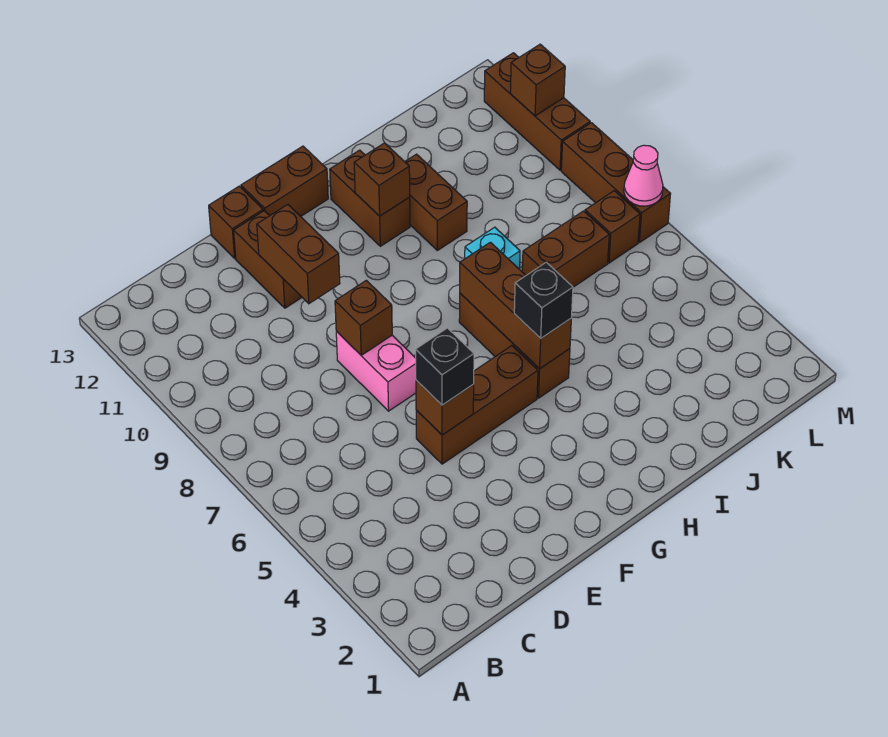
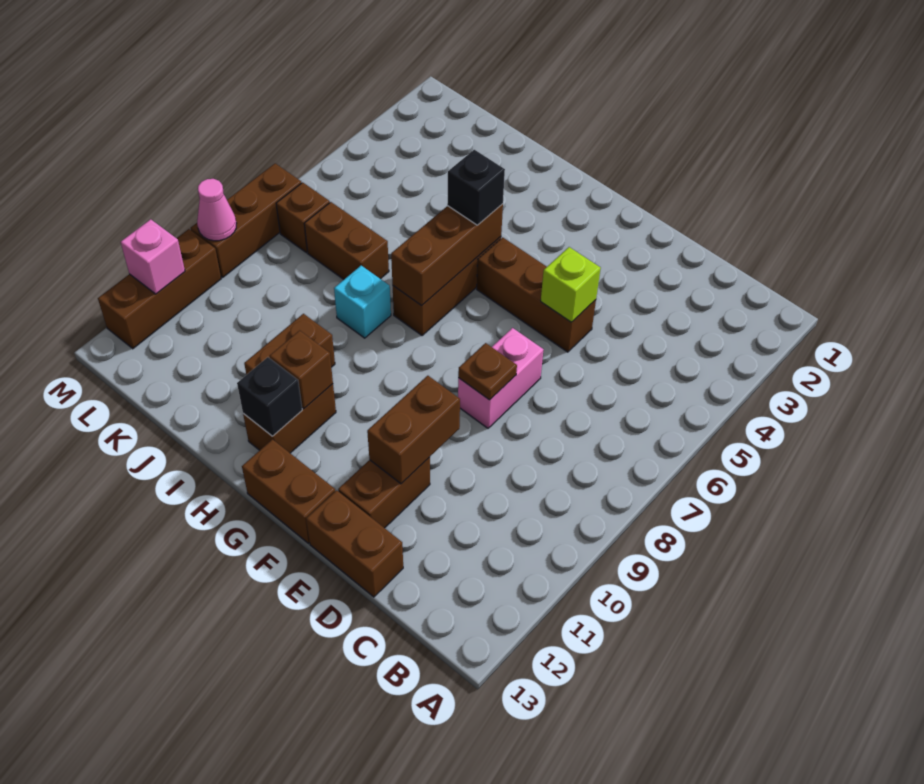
brown 1x1 brick [416,380,474,435] -> lime 1x1 brick [541,247,601,322]
black 1x1 brick [416,328,474,405] -> black 1x1 brick moved to [237,357,302,436]
brown 1x1 brick [335,280,392,355] -> brown 1x1 plate [458,343,517,400]
brown 1x1 brick [209,186,263,258] -> brown 1x2 brick [306,490,403,597]
pink 1x1 cone [624,145,663,206] -> pink 1x1 cone moved to [197,179,237,241]
brown 1x1 brick [510,44,565,116] -> pink 1x1 brick [121,219,185,294]

